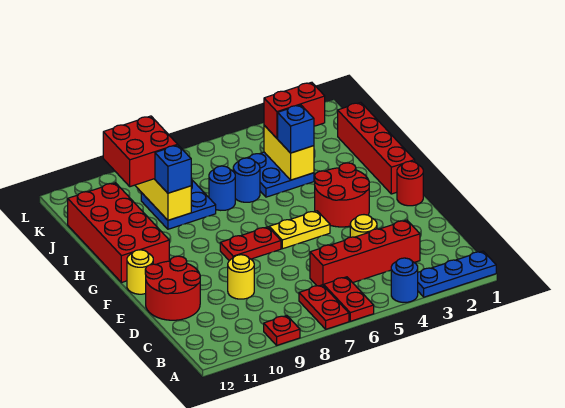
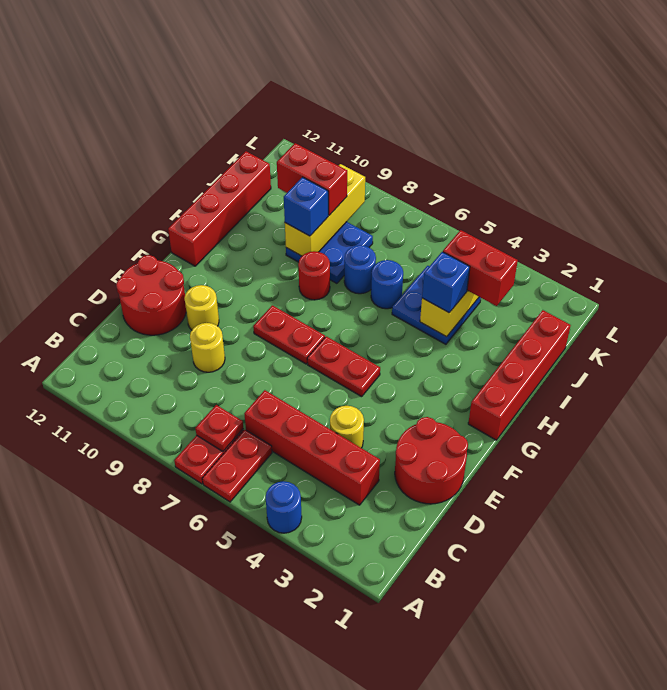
blue 1x3 plate [418,251,496,297] -> none
red 1x1 plate [264,315,300,345] -> red 1x1 plate moved to [195,405,243,452]
red 1x1 round brick [397,161,423,206] -> red 1x1 round brick moved to [298,251,330,300]
red 2x2 round brick [315,163,369,227] -> red 2x2 round brick moved to [395,417,468,504]
yellow 1x2 plate [269,211,330,249] -> red 1x2 plate [307,336,380,397]
yellow 1x1 round brick [127,250,153,294] -> yellow 1x1 round brick moved to [185,285,219,330]
red 2x4 brick [68,183,169,283] -> red 1x4 brick [168,151,271,266]
red 2x2 brick [103,116,178,187] -> red 1x2 brick [277,143,347,215]

